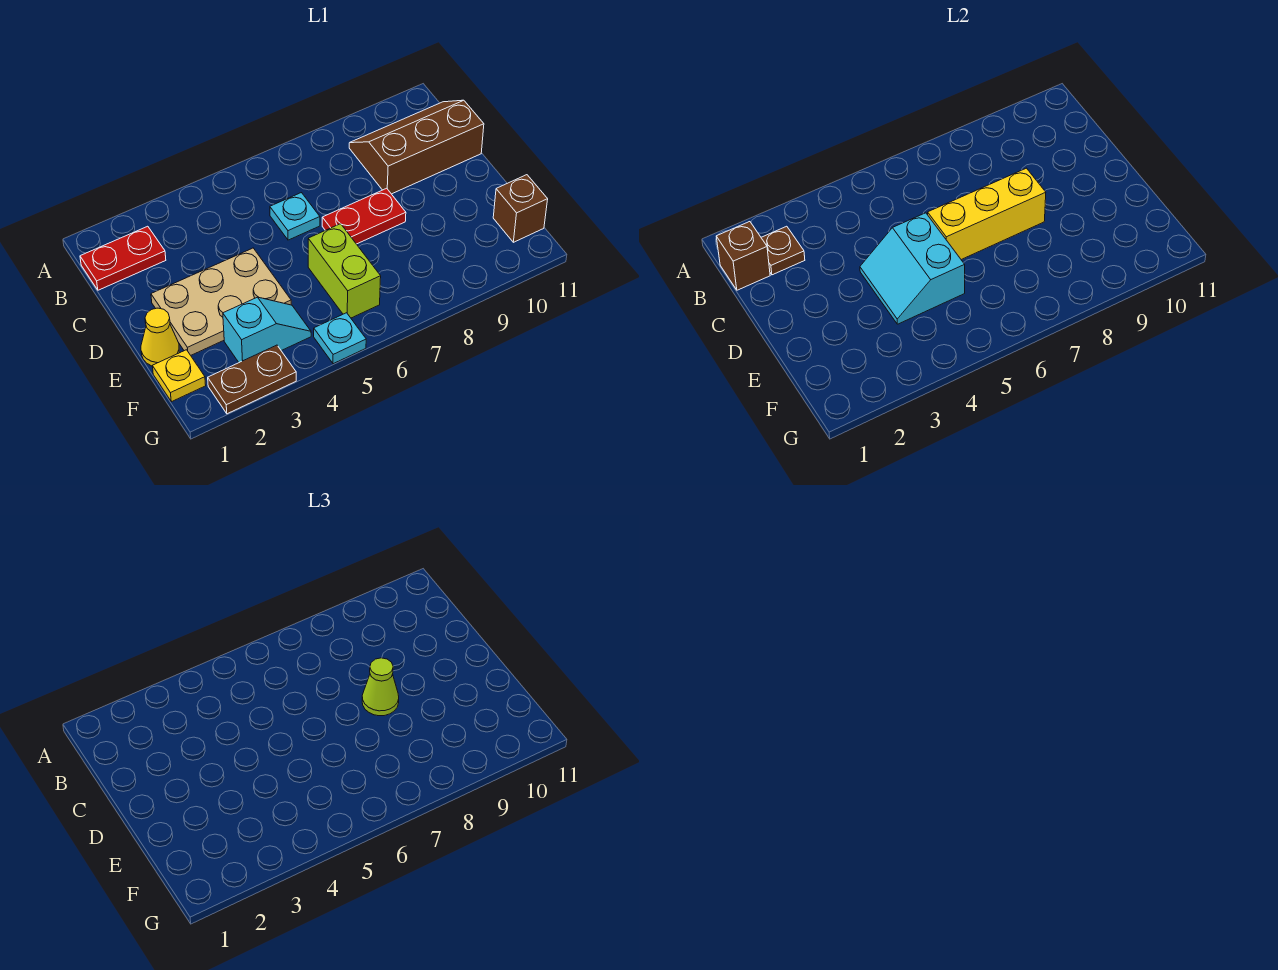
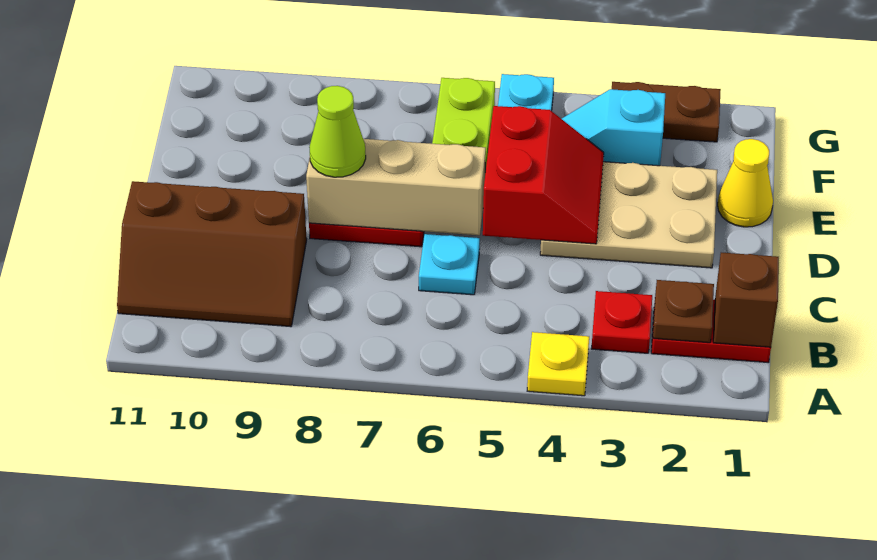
none -> red 1x1 plate [591,291,652,353]
cyan 2x2 slope [860,213,965,324] -> red 2x2 slope [483,106,604,244]
yellow 1x3 brick [928,168,1046,260] -> tan 1x3 brick [306,139,486,235]
yellow 1x1 plate [153,350,206,402] -> yellow 1x1 plate moved to [527,332,589,396]
brown 1x1 brick [493,175,548,242] -> none

